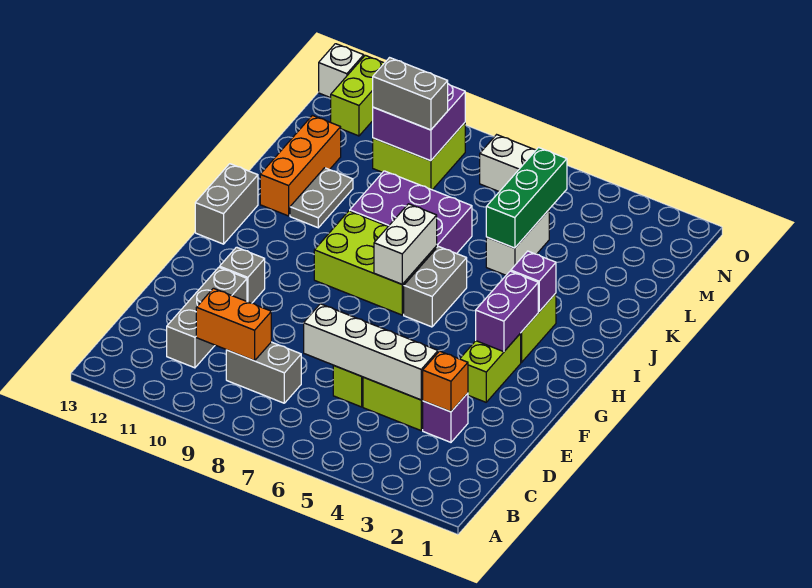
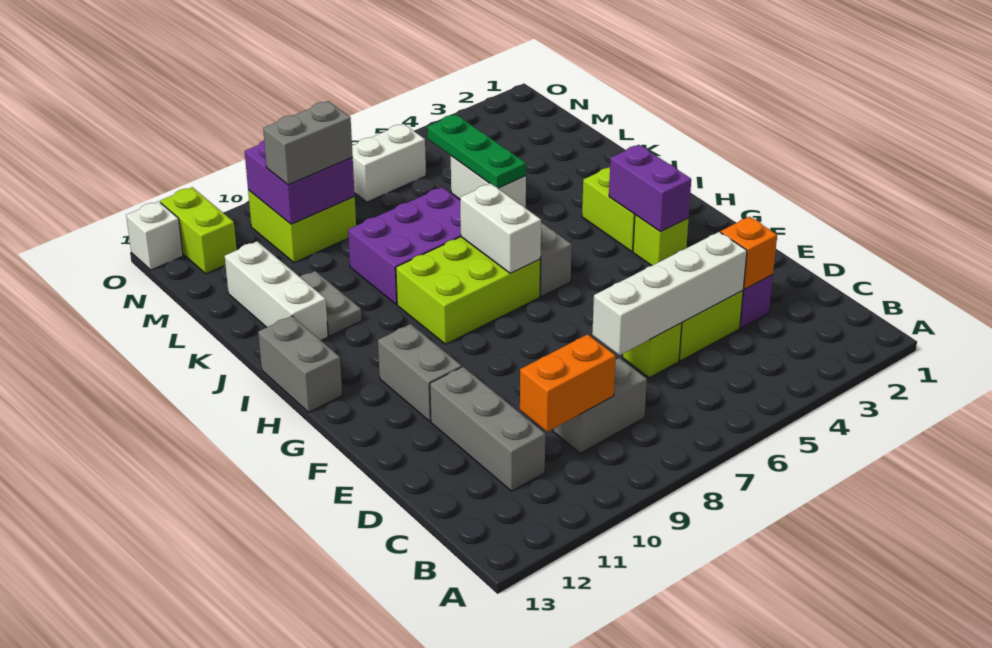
lime 1x2 brick [460,333,521,402] -> lime 1x1 brick [633,215,689,266]
grey 1x1 brick [220,247,265,303] -> grey 1x2 brick [378,324,462,421]
purple 1x1 brick [511,251,556,312] -> none
orange 1x3 brick [260,115,341,216] -> white 1x3 brick [225,241,328,340]
green 1x3 brick [486,147,567,248] -> green 1x3 plate [427,114,526,188]

